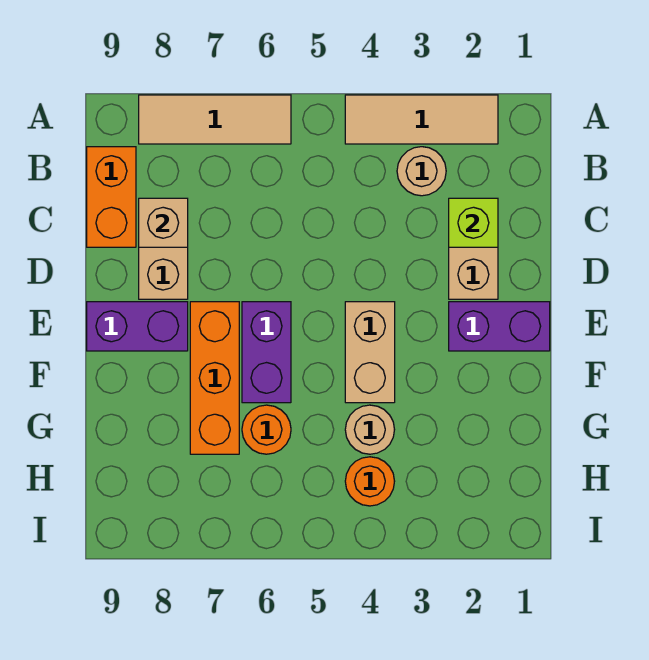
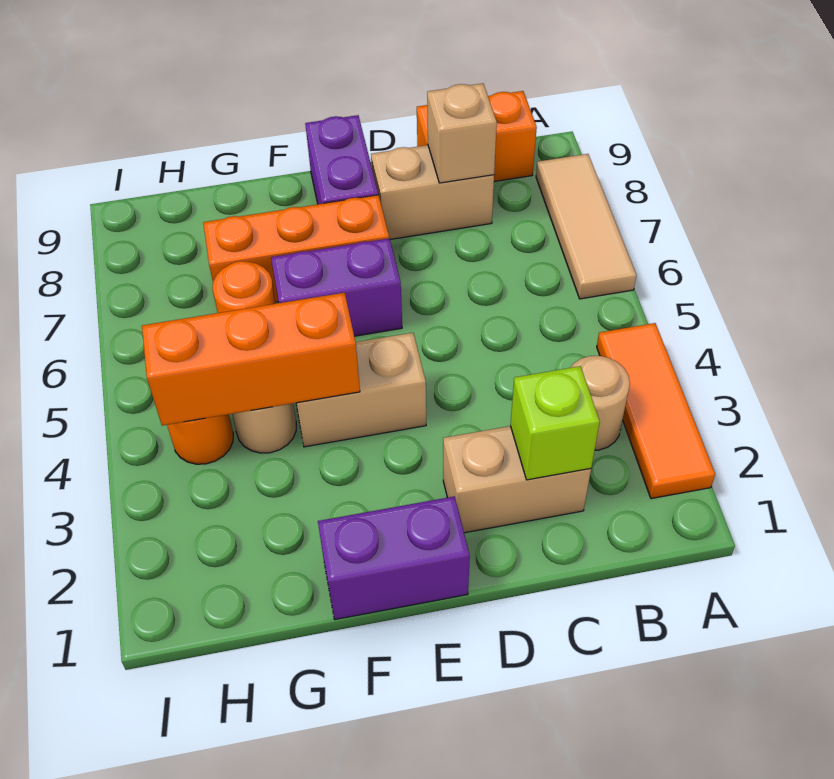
tan 1x3 tile [345,95,498,144] -> orange 1x3 tile [597,323,715,499]
purple 1x2 brick [449,302,550,351] -> purple 1x2 brick turned to [318,496,470,620]
none -> orange 1x3 brick [142,293,360,426]

